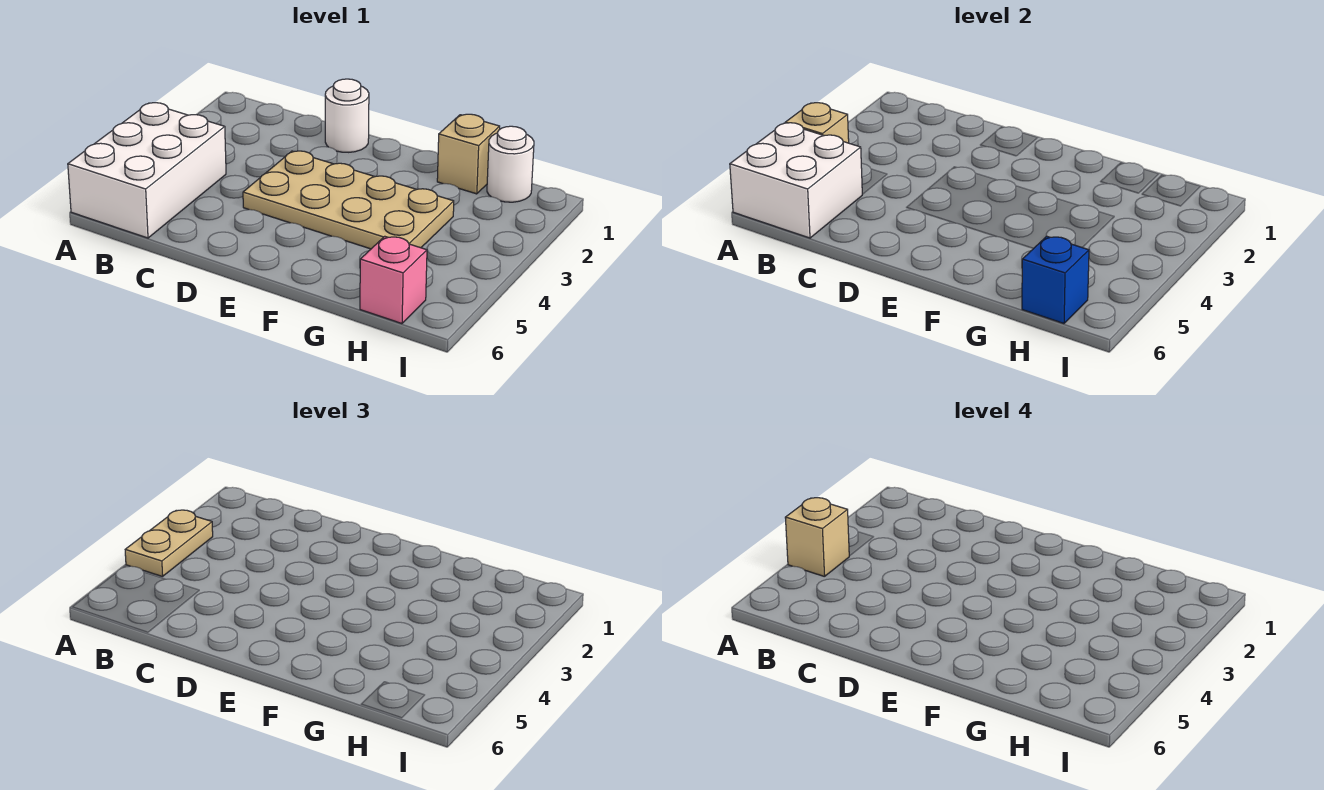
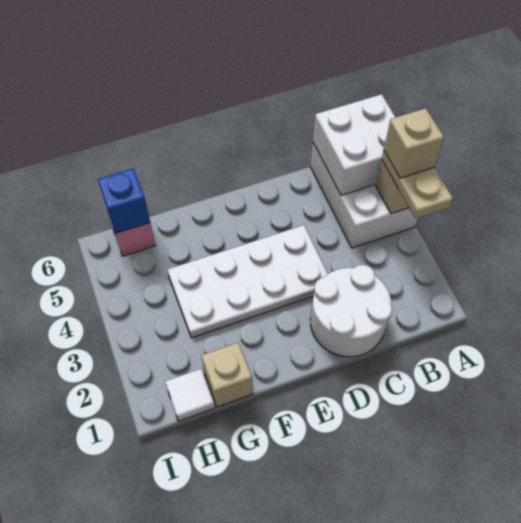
white 1x1 round brick [325,79,369,152] -> white 2x2 round brick [310,265,392,357]
tan 2x4 plate [243,151,454,249] -> white 2x4 plate [167,225,328,338]
white 1x1 round brick [487,126,534,202] -> white 1x1 tile [165,369,215,421]

